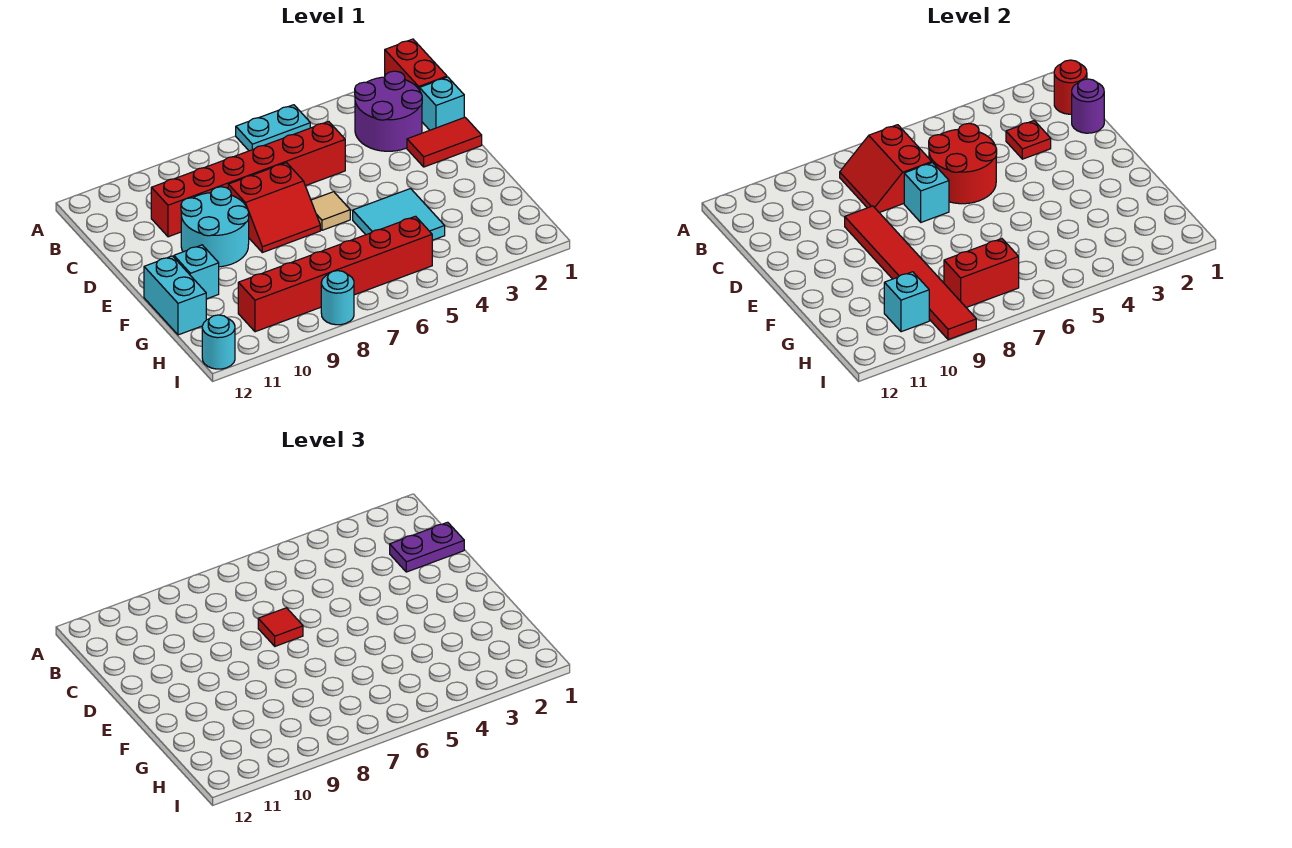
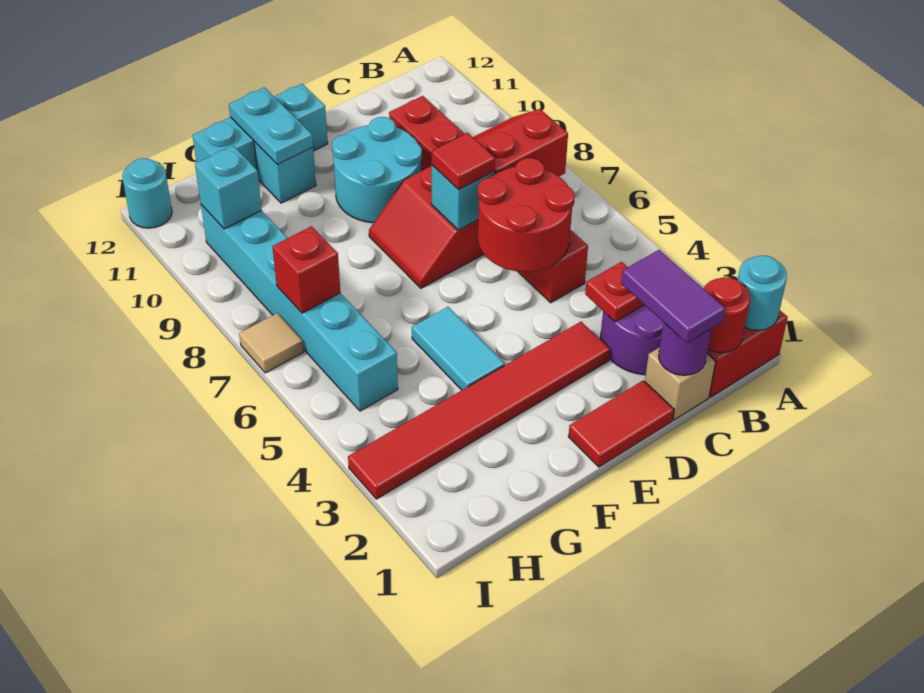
cyan 1x2 plate [236,105,310,151] -> cyan 1x2 plate moved to [229,87,313,164]
cyan 1x1 brick [419,77,464,130] -> tan 1x1 brick [645,347,715,420]
purple 1x2 plate [390,522,464,572] -> purple 1x2 tile [621,250,725,343]
red 1x2 tile [407,117,482,167] -> red 1x2 tile turned to [568,380,674,467]
red 1x6 tile [845,206,976,340] -> red 1x6 tile moved to [348,322,610,499]
tan 1x1 tile [311,192,350,230] -> tan 1x1 tile moved to [239,313,304,373]
cyan 2x2 tile [353,189,445,240] -> cyan 1x2 tile [412,307,505,390]
cyan 1x2 brick [144,256,206,335] -> cyan 1x3 brick [192,84,328,169]
red 1x6 brick [238,216,432,332] -> cyan 1x6 brick [201,205,398,411]
red 1x2 brick [944,239,1019,307] -> red 1x1 brick [272,226,340,313]
cyan 1x1 round brick [321,271,354,325] -> cyan 1x1 round brick moved to [737,255,787,330]

